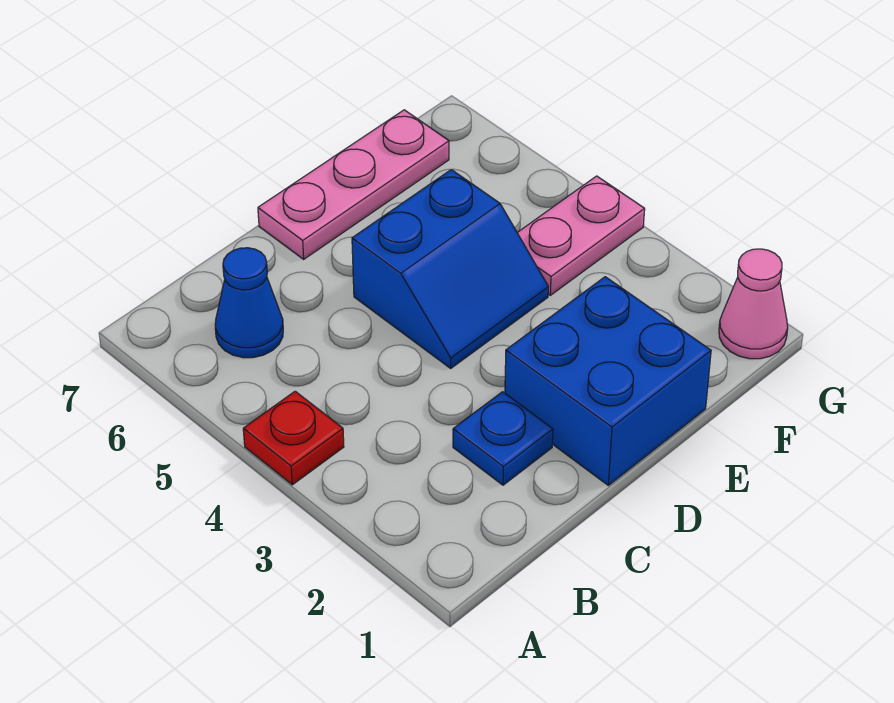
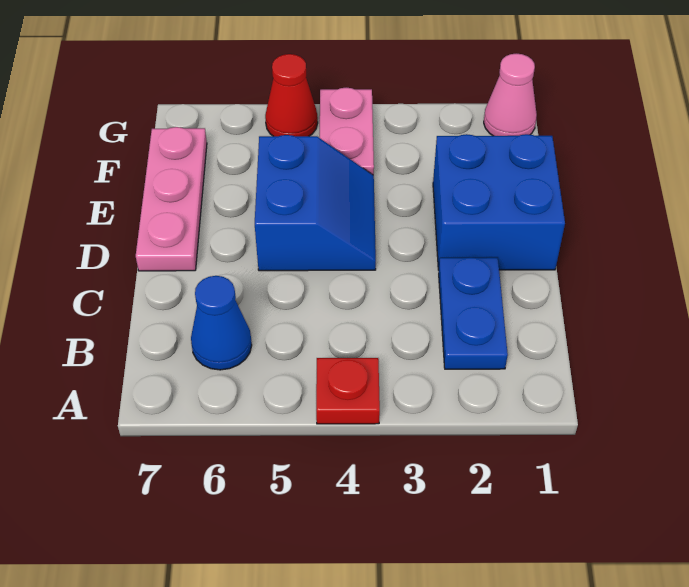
blue 1x1 plate [453,392,553,485] -> blue 1x2 plate [439,257,508,369]
none -> red 1x1 cone [265,54,318,136]

